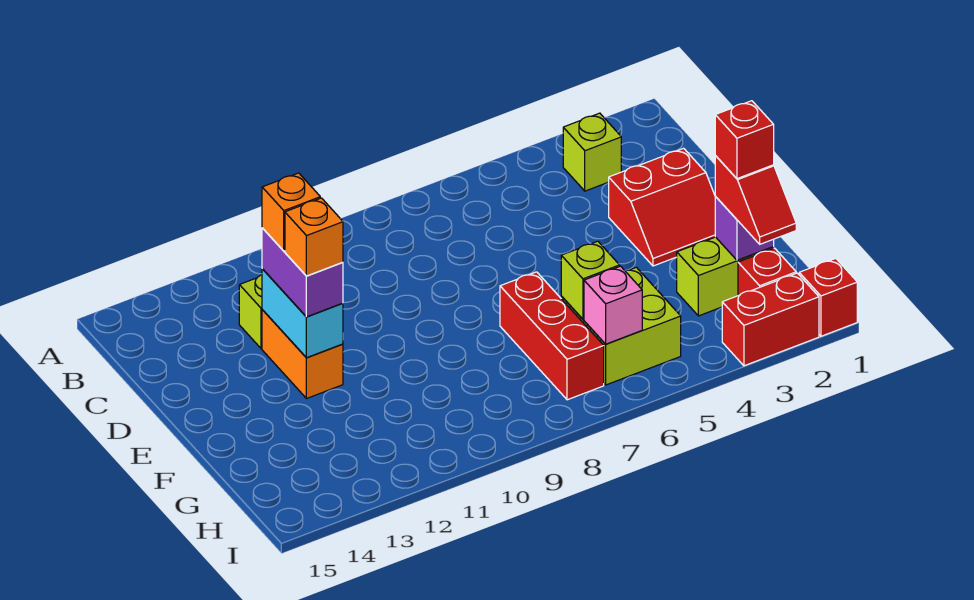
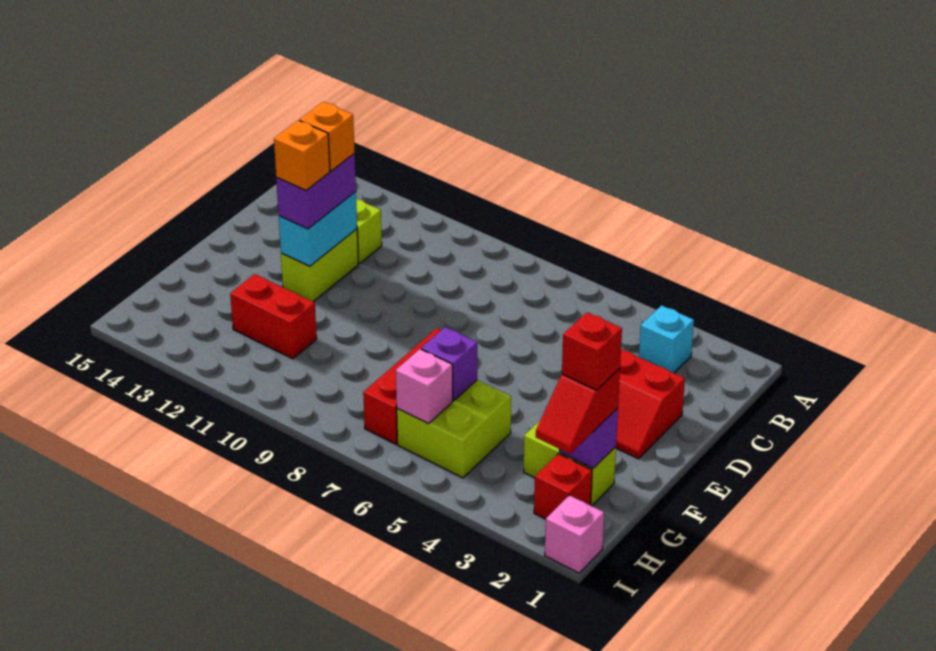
lime 1x1 brick [563,113,621,191] -> cyan 1x1 brick [639,305,694,373]
orange 1x2 brick [262,310,343,399] -> lime 1x2 brick [281,229,358,302]
lime 1x1 brick [561,241,620,319] -> purple 1x1 brick [421,327,477,401]
red 1x1 brick [799,258,857,336] -> pink 1x1 brick [545,495,604,573]
red 1x2 brick [722,273,819,366] -> red 1x2 brick moved to [230,274,317,359]

